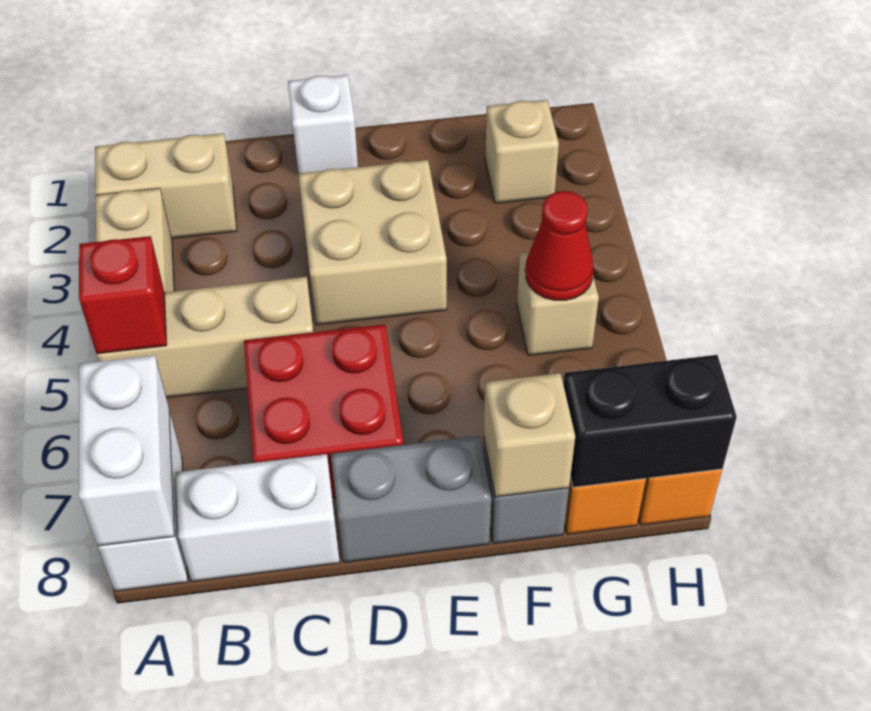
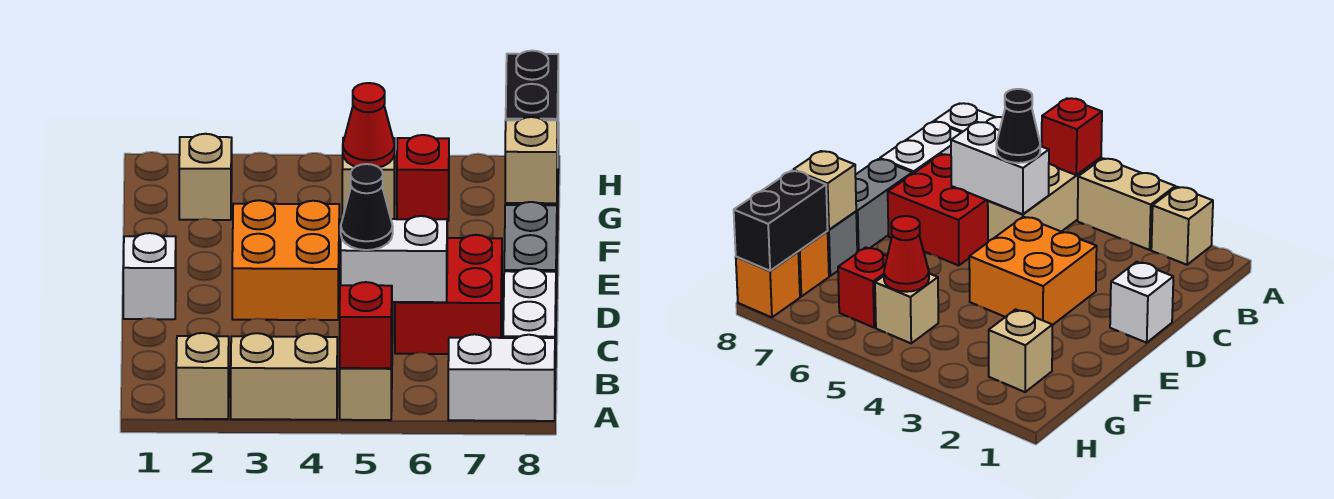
tan 1x2 brick [95,133,237,238] -> tan 1x1 brick [176,333,229,419]
white 1x2 brick [79,355,174,546] -> white 1x2 brick moved to [341,216,447,302]
none -> black 1x1 cone [341,164,393,250]
tan 2x2 brick [298,160,447,325] -> orange 2x2 brick [232,200,339,320]
none -> red 1x1 brick [397,135,449,221]

